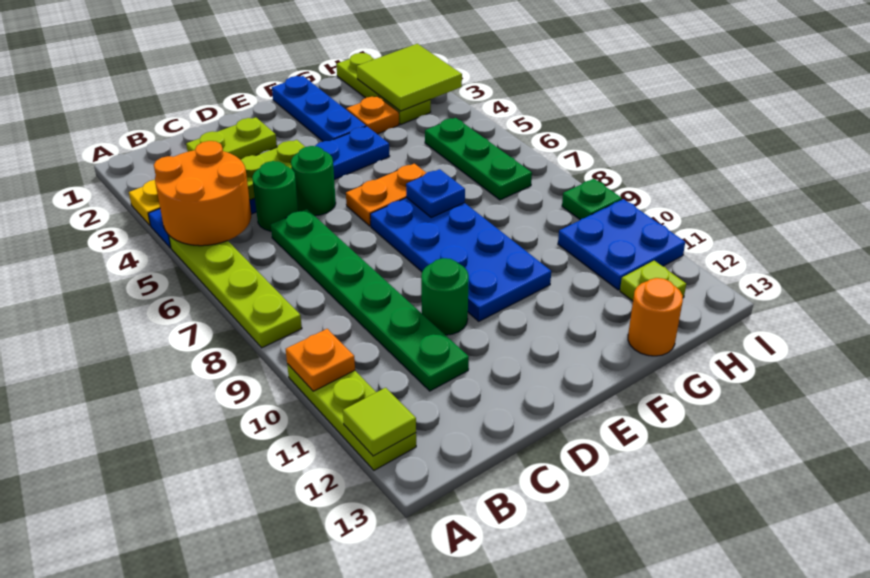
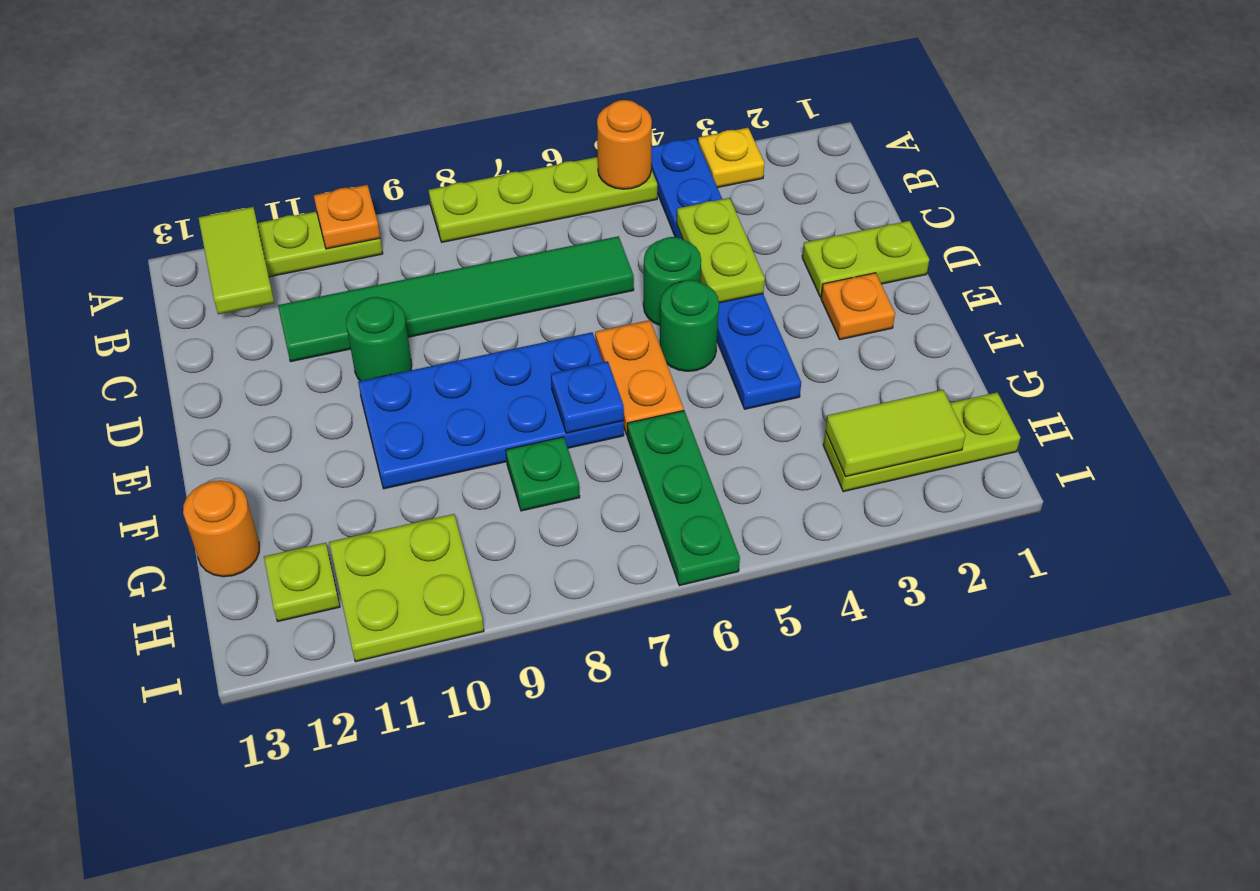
orange 2x2 round brick [154,141,251,246] -> orange 1x1 round brick [597,100,652,189]
lime 1x1 tile [343,388,416,456] -> lime 1x2 tile [199,207,274,314]
lime 1x2 plate [186,117,277,160] -> lime 1x2 plate turned to [802,221,929,297]
green 1x1 round brick [252,161,298,231] -> green 1x1 round brick moved to [660,280,719,371]
green 1x6 plate [271,209,469,391] -> green 1x6 tile [278,236,634,362]
blue 1x3 plate [272,76,366,141] -> none
orange 1x1 plate [346,96,399,134] -> orange 1x1 plate moved to [821,273,895,340]
lime 2x2 tile [357,44,462,111] -> lime 1x2 tile [826,390,966,476]
green 1x3 plate [425,118,532,200] -> green 1x3 plate turned to [627,411,740,586]
blue 2x2 plate [558,199,685,290] -> lime 2x2 plate [329,514,484,662]
green 1x1 plate [562,179,622,220] -> green 1x1 plate moved to [506,437,580,511]

